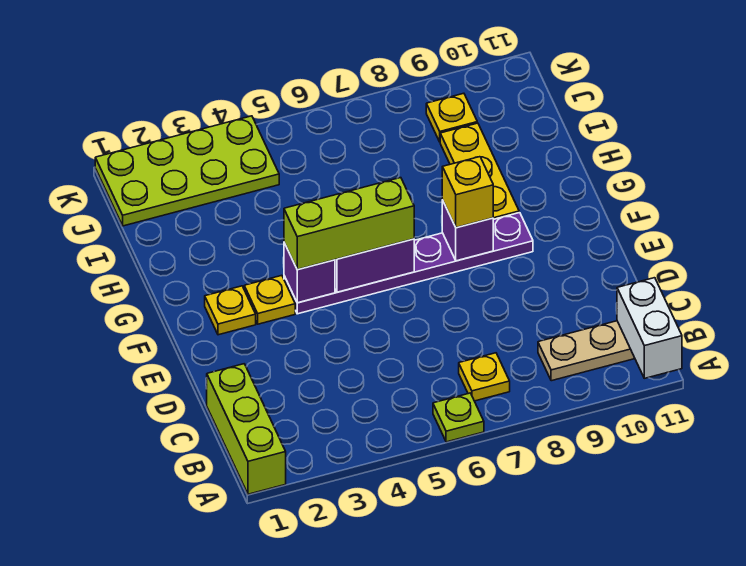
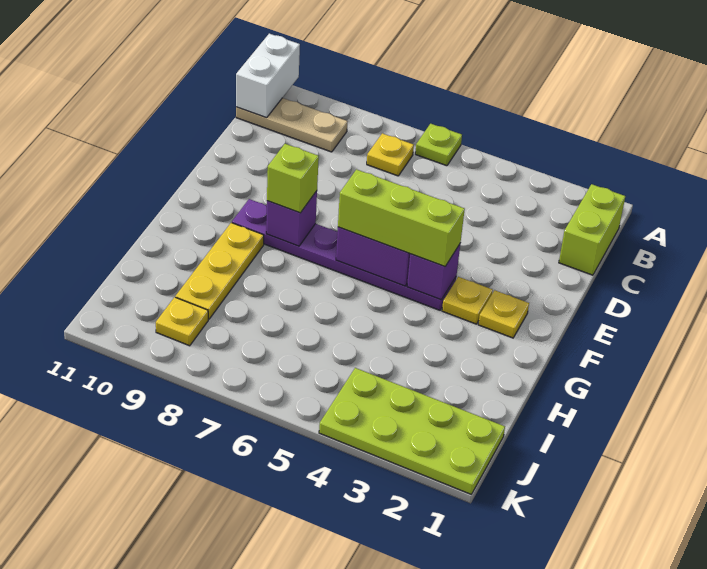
lime 1x3 brick [207,364,286,494] -> lime 1x2 brick [559,184,625,275]
yellow 1x1 brick [442,157,493,228] -> lime 1x1 brick [267,144,319,213]

